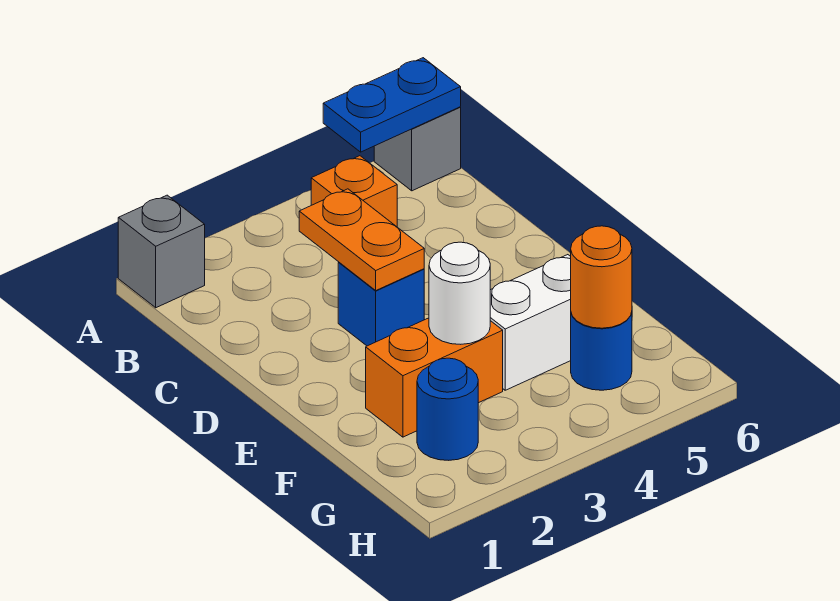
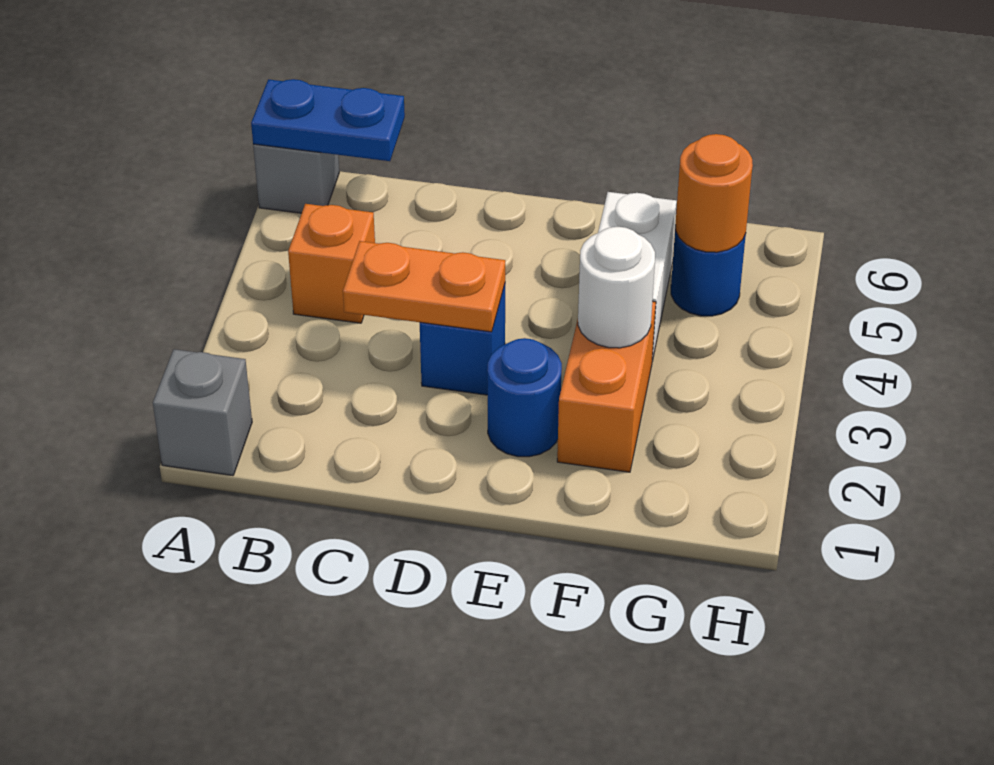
blue 1x2 plate [323,58,461,152] -> blue 1x2 plate turned to [251,79,405,161]
blue 1x1 round brick [417,358,478,460] -> blue 1x1 round brick moved to [487,338,562,457]

